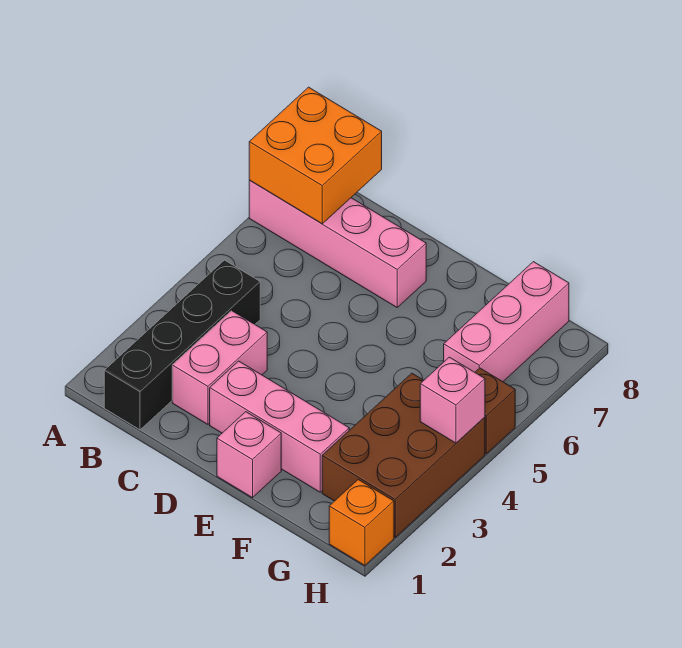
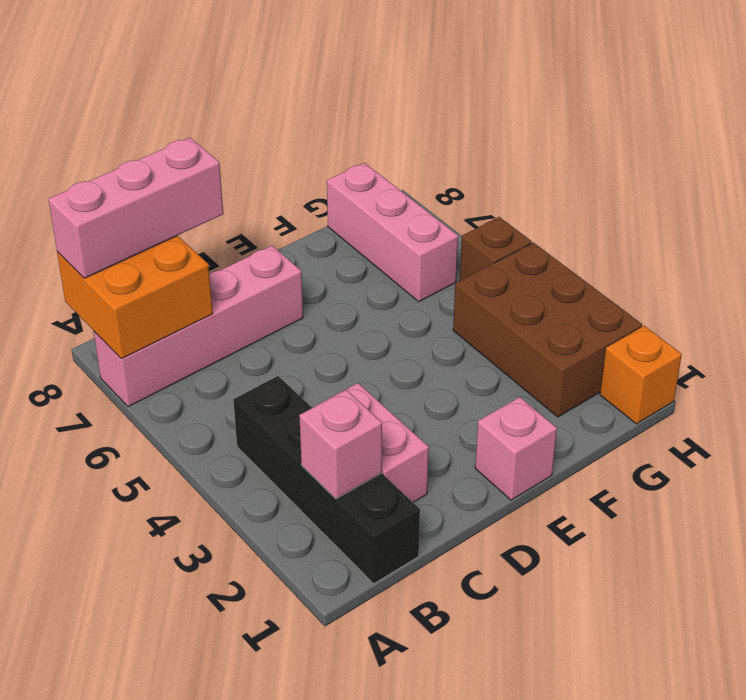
pink 1x3 brick [210,361,349,492] -> pink 1x3 brick moved to [48,138,223,278]
pink 1x1 brick [420,357,485,443] -> pink 1x1 brick moved to [299,390,382,499]

